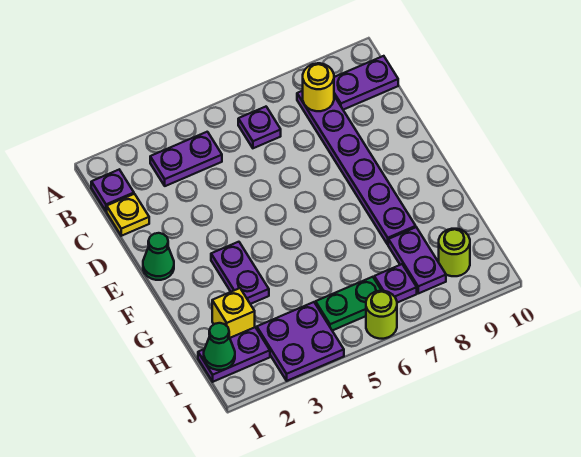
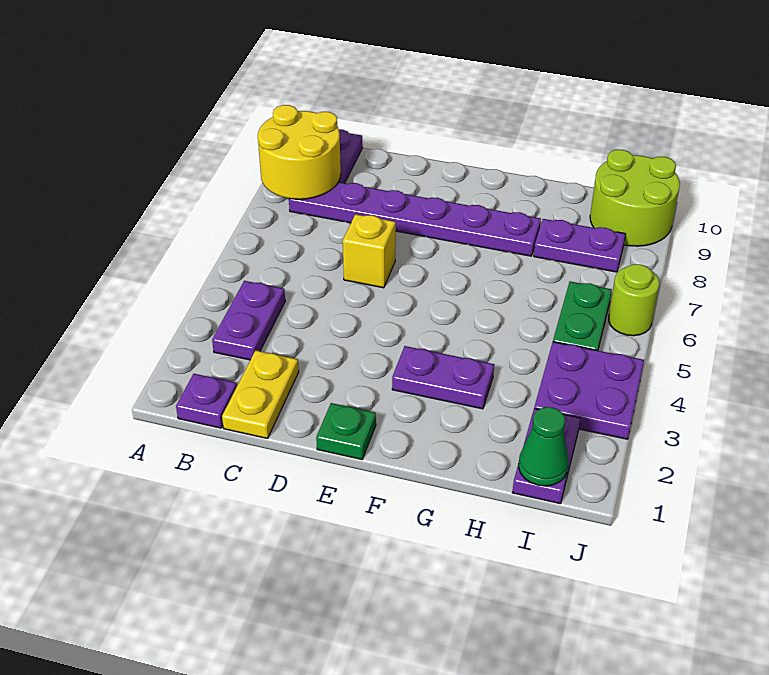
purple 1x1 plate [238,107,281,148] -> none
yellow 1x1 round brick [303,63,334,111] -> yellow 2x2 round brick [258,105,341,199]
yellow 1x1 plate [107,194,149,236] -> yellow 1x2 plate [222,350,299,439]
green 1x1 cone [143,233,174,280] -> green 1x1 plate [316,403,376,460]
yellow 1x1 brick [212,288,255,338] -> yellow 1x1 brick moved to [343,214,396,288]
purple 1x1 plate [374,264,417,303] -> none
lime 1x1 round brick [439,229,470,276] -> lime 2x2 round brick [590,150,680,246]

